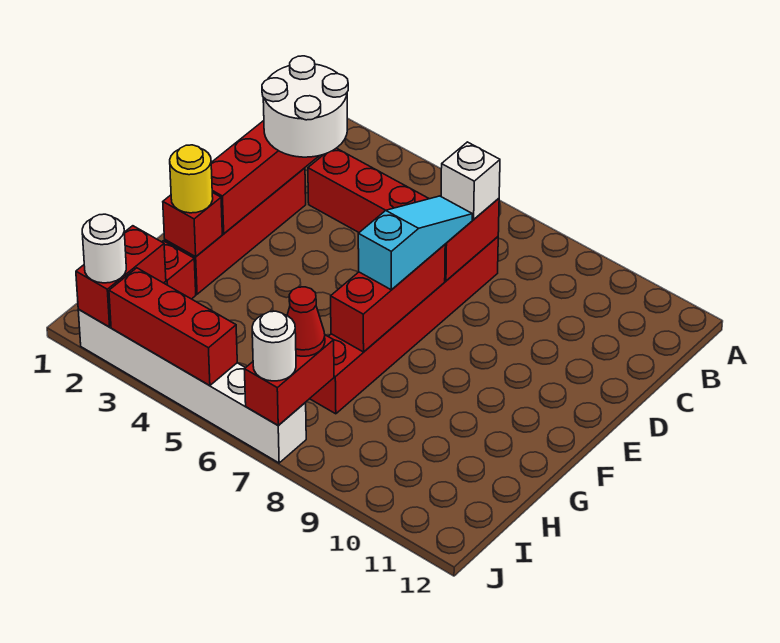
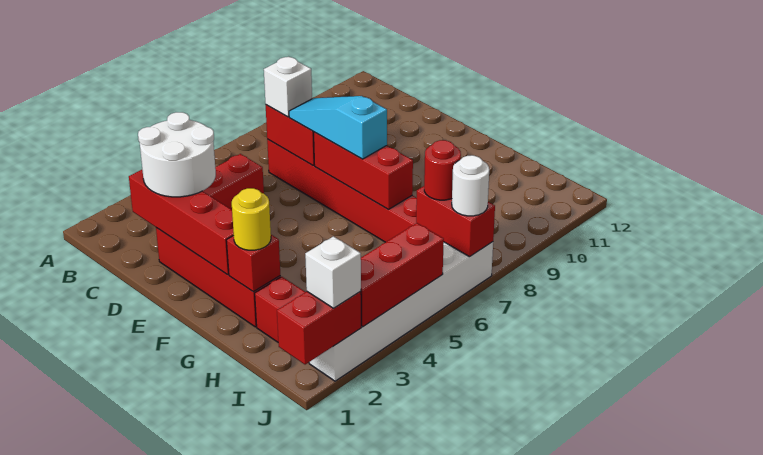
red 1x2 brick [76,226,166,327] -> red 1x2 brick turned to [277,291,361,365]
red 1x1 cone [287,287,325,356] -> red 1x1 round brick [424,140,461,200]
white 1x1 round brick [82,214,126,283] -> white 1x1 brick [305,236,361,308]

